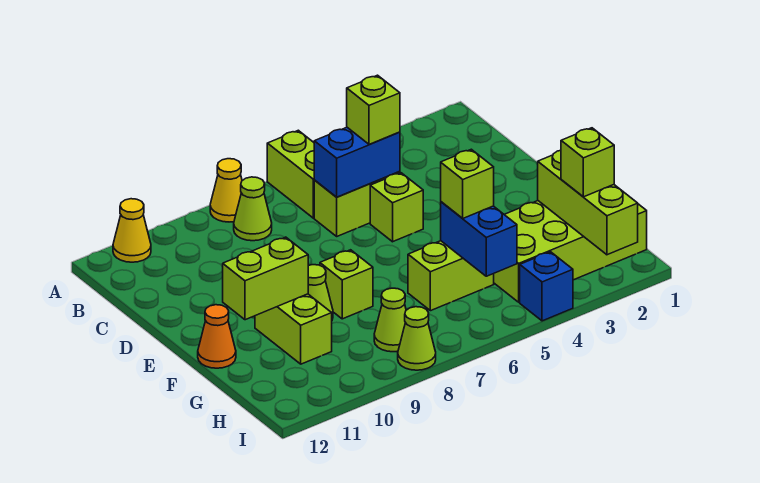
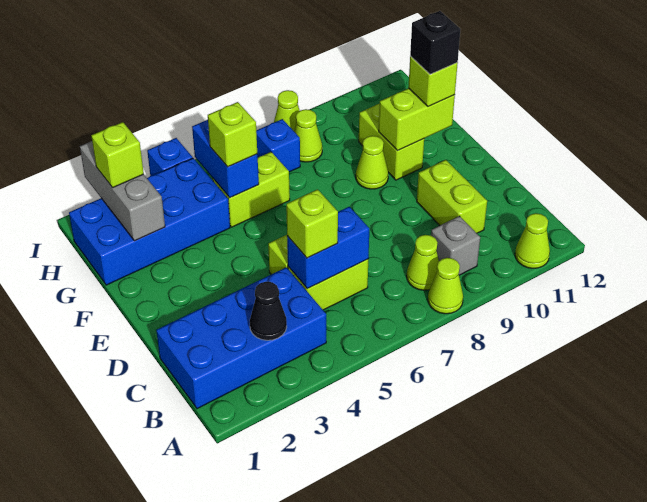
lime 1x2 brick [267,130,314,218] -> lime 1x2 brick moved to [417,160,487,233]
yellow 1x1 cone [210,159,242,222] -> lime 1x1 cone [428,258,463,314]
yellow 1x1 cone [113,199,151,262] -> lime 1x1 cone [515,213,550,268]
none -> blue 2x4 brick [156,267,326,409]
none -> black 1x1 cone [250,282,287,340]
none -> grey 1x1 brick [431,216,480,275]
lime 1x1 brick [320,250,373,319] -> lime 1x1 brick moved to [408,56,458,107]
none -> black 1x1 brick [410,11,460,74]
orange 1x1 cone [198,305,236,368] -> none
lime 2x4 brick [494,201,647,302] -> blue 2x4 brick [69,158,230,285]
lime 1x3 brick [538,150,638,255] -> grey 1x3 brick [80,141,165,241]
none -> blue 1x1 brick [256,119,300,172]

